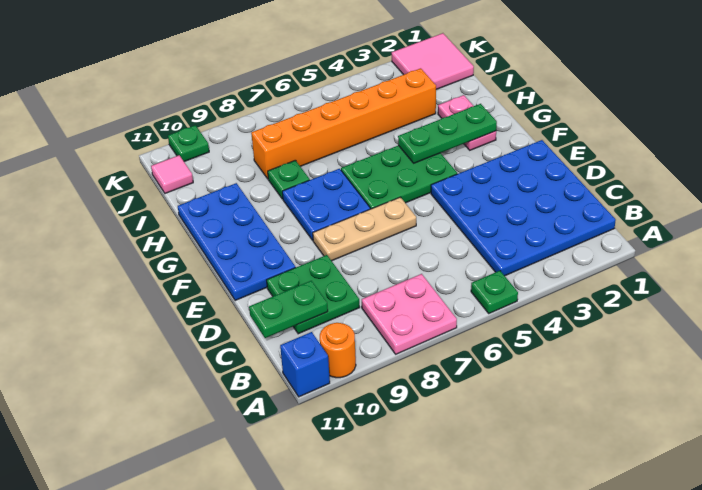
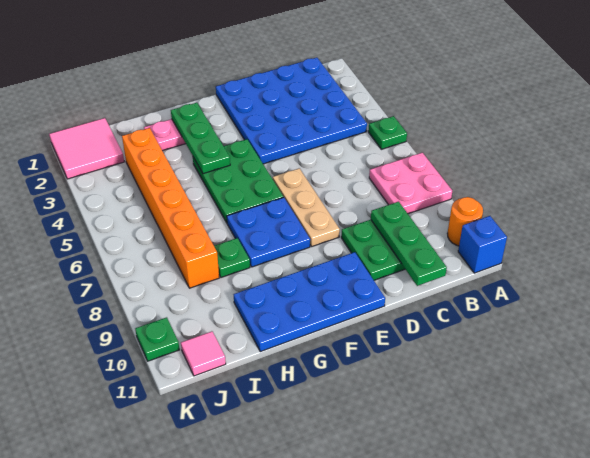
green 1x2 plate [249,281,328,338] -> green 1x3 plate [371,202,447,286]

